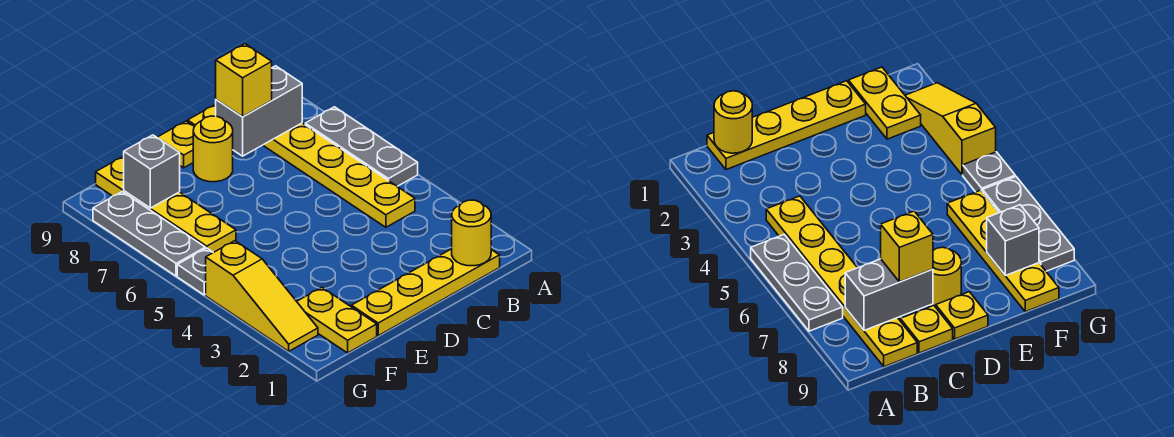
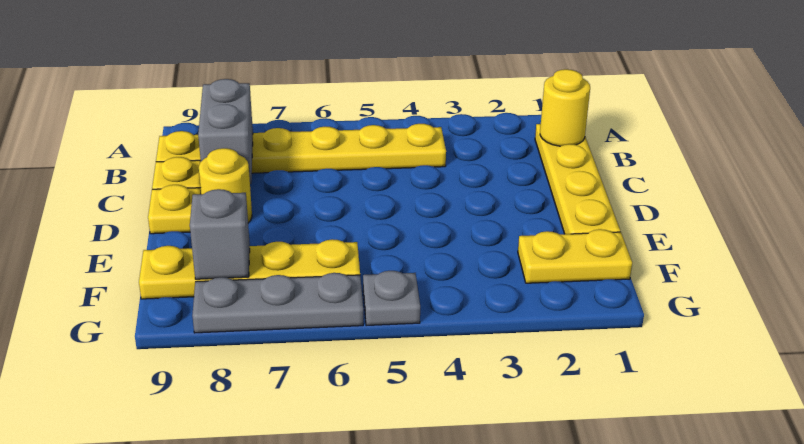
grey 1x3 plate [305,107,418,186] -> none
yellow 1x1 brick [216,44,272,117] -> none
yellow 1x3 slope [206,241,318,351] -> none

